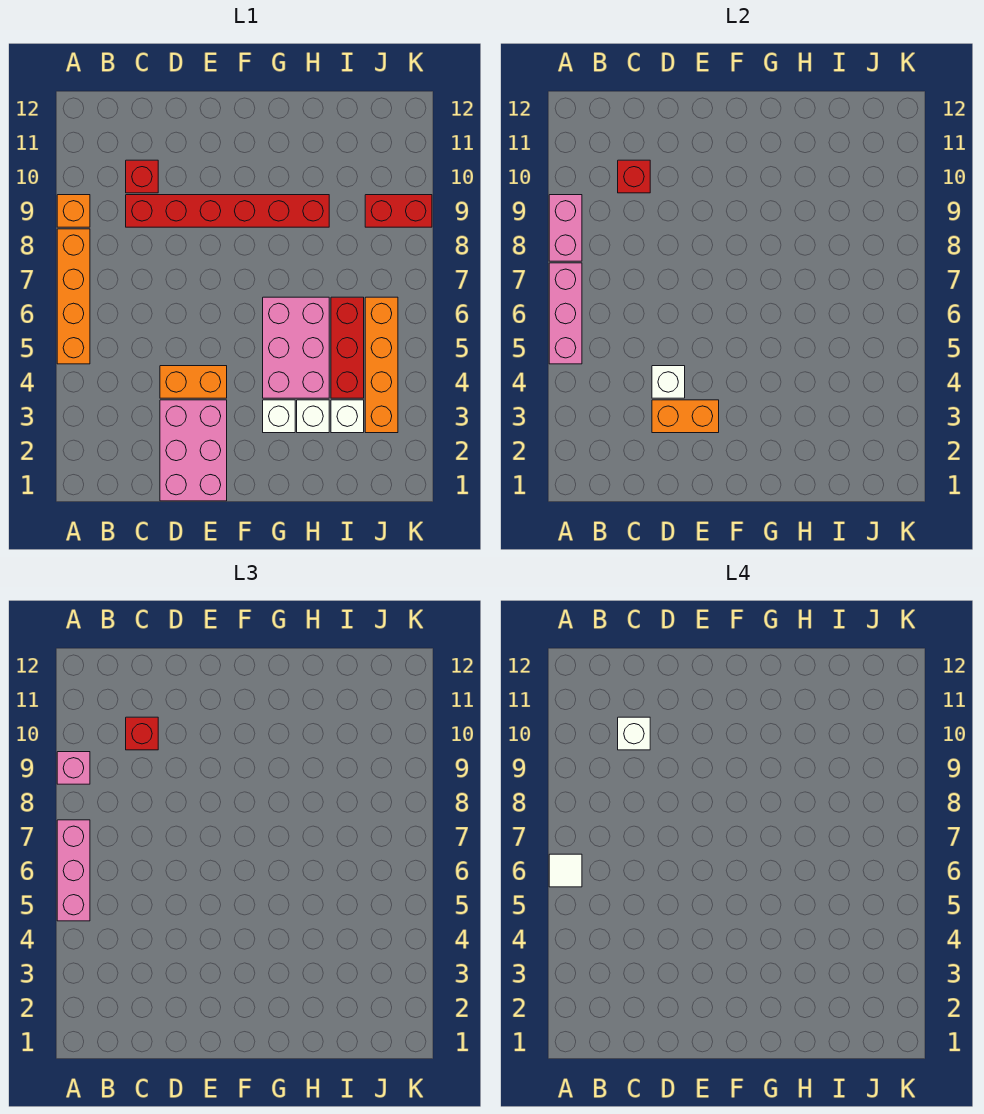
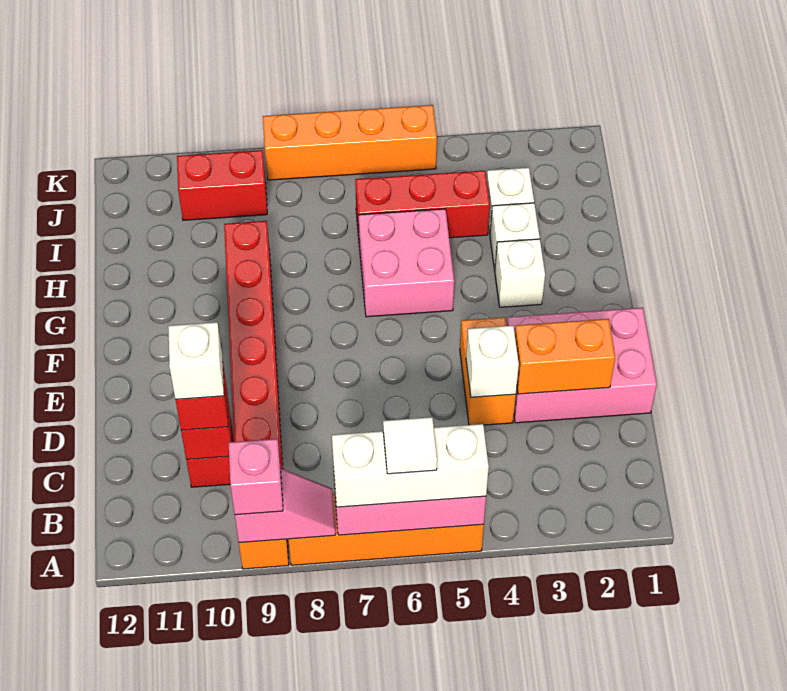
pink 1x3 brick [57,820,90,921] -> white 1x3 brick [332,424,489,507]
pink 1x2 brick [549,195,582,261] -> pink 1x2 slope [235,469,336,543]
orange 1x2 brick [652,400,719,433] -> orange 1x2 brick turned to [515,319,615,394]
pink 2x3 brick [263,297,329,398] -> pink 2x2 brick [359,209,454,317]
orange 1x4 brick [365,297,398,433] -> orange 1x4 brick moved to [263,105,437,180]
red 1x2 brick [365,195,432,227] -> red 1x2 brick turned to [177,150,267,220]

